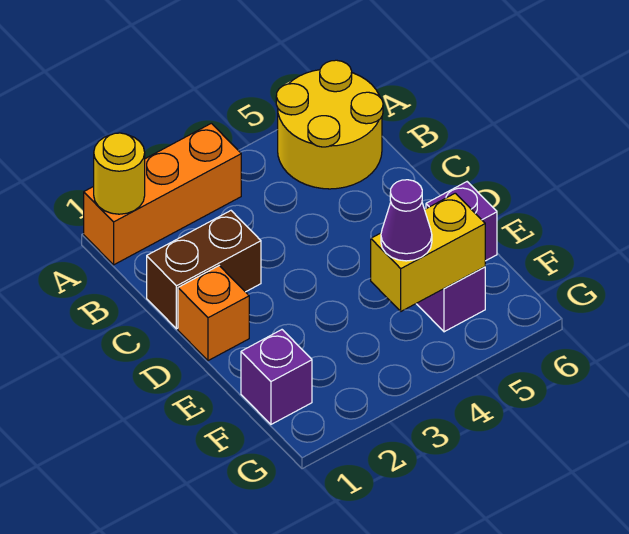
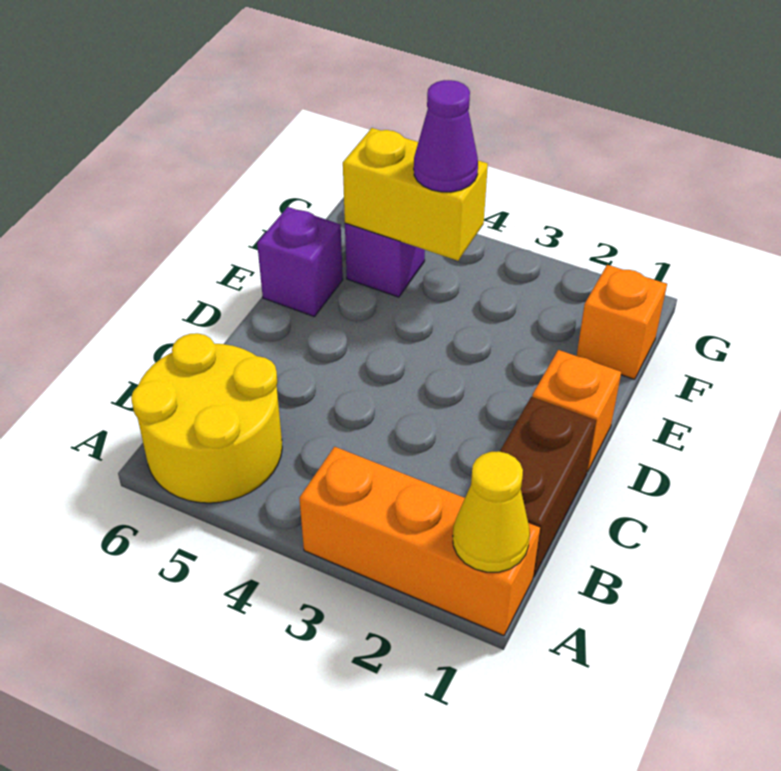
yellow 1x1 round brick [94,133,145,214] -> yellow 1x1 cone [453,451,530,572]
brown 1x2 brick [147,211,261,329] -> brown 1x2 brick turned to [500,397,596,577]
purple 1x1 brick [241,330,312,424] -> orange 1x1 brick [577,265,667,379]

